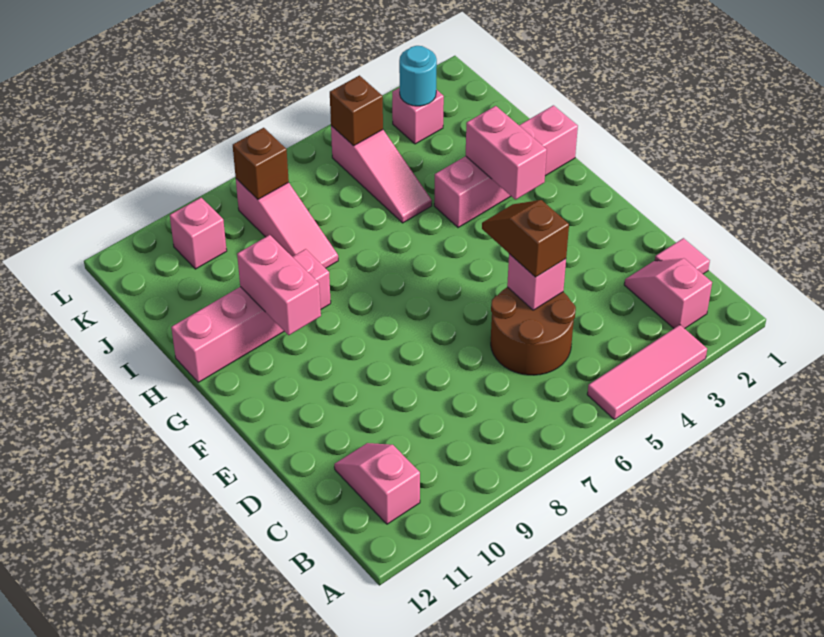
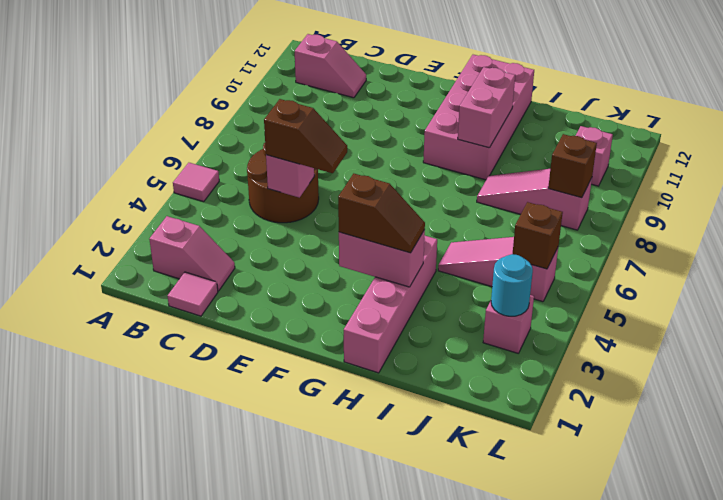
pink 1x3 tile [587,325,707,420] -> pink 1x1 tile [173,163,219,202]
none -> brown 1x2 slope [338,174,425,253]
pink 1x2 brick [237,235,321,335] -> pink 1x2 brick turned to [458,67,515,148]
pink 1x4 brick [171,249,331,382] -> pink 2x4 brick [423,55,534,180]

